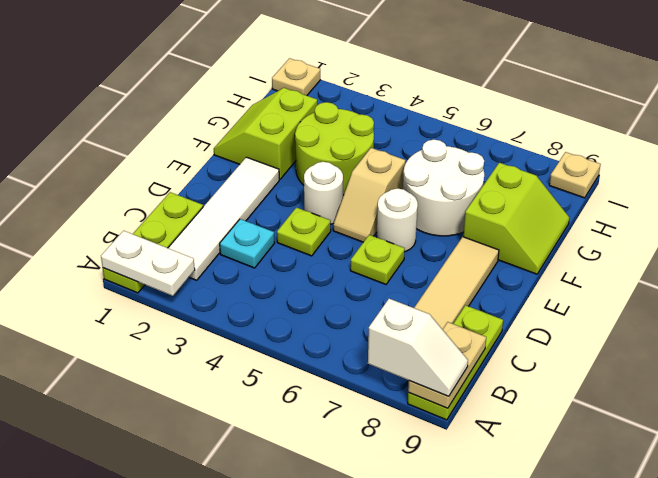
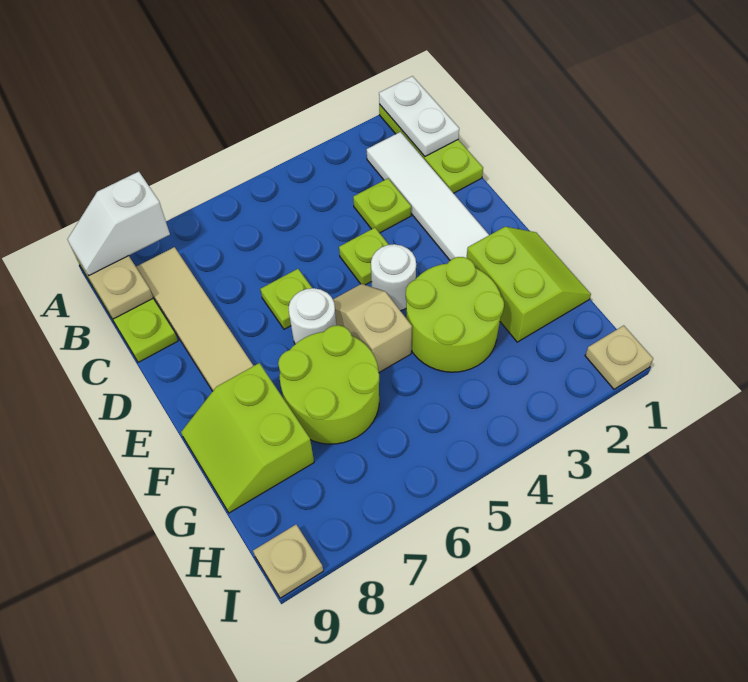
white 1x2 plate [101,231,195,296] -> white 1x2 plate turned to [379,76,459,156]
cyan 1x1 plate [220,219,275,268] -> lime 1x1 plate [353,179,411,233]
white 2x2 round brick [403,140,484,236] -> lime 2x2 round brick [278,325,379,444]

